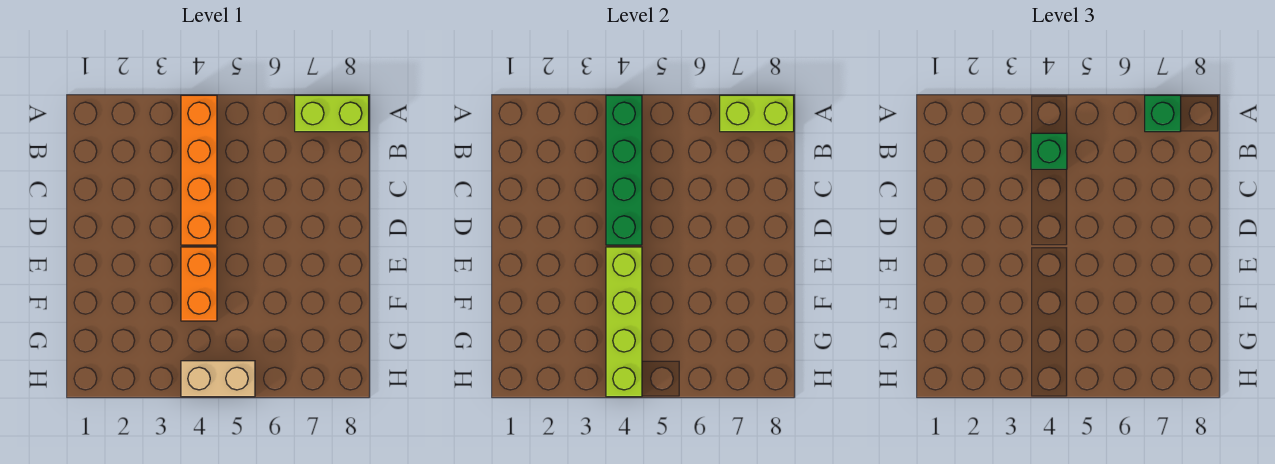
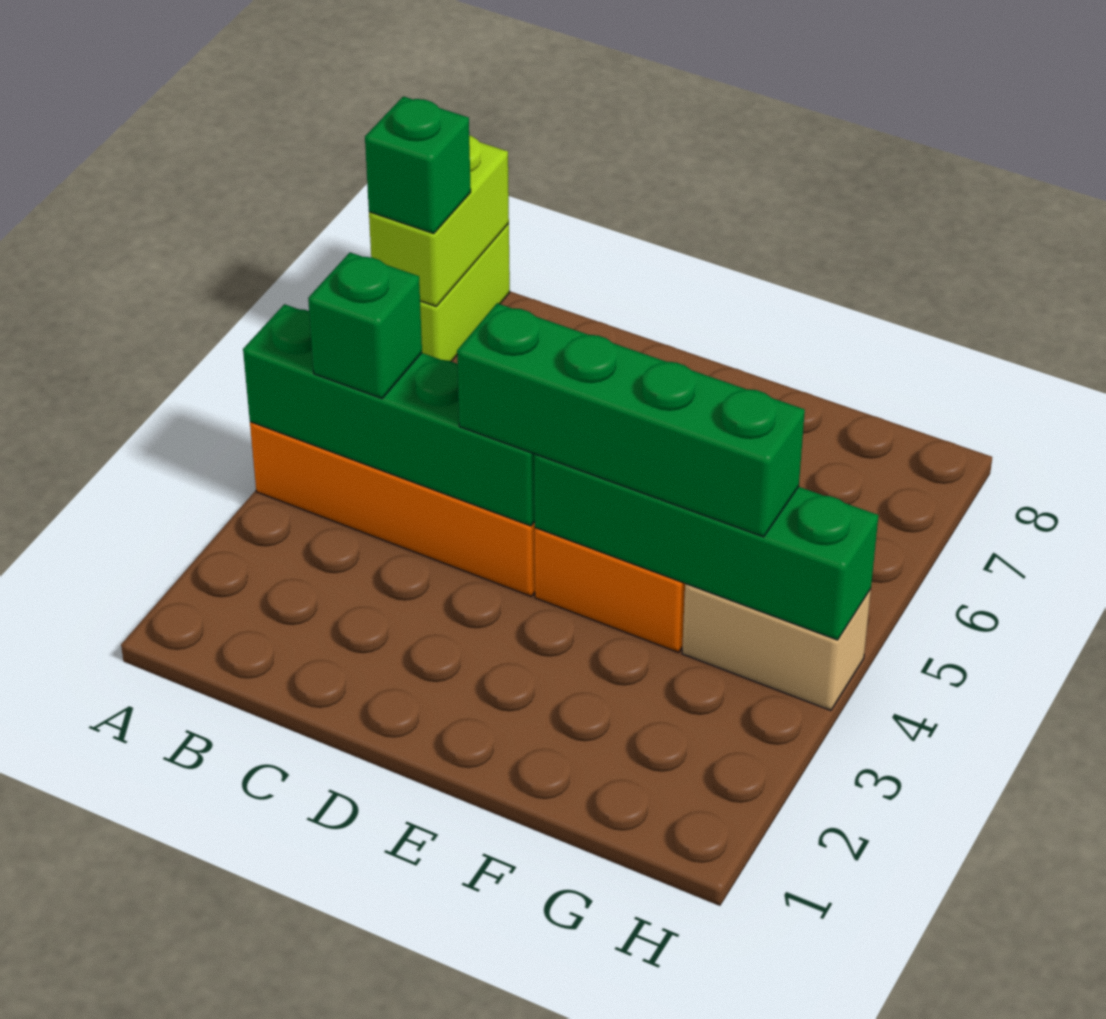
none -> green 1x4 brick [457,303,805,537]
lime 1x4 brick [606,247,642,397] -> green 1x4 brick [534,454,879,640]
tan 1x2 brick [181,361,255,397] -> tan 1x2 brick turned to [682,584,871,710]

